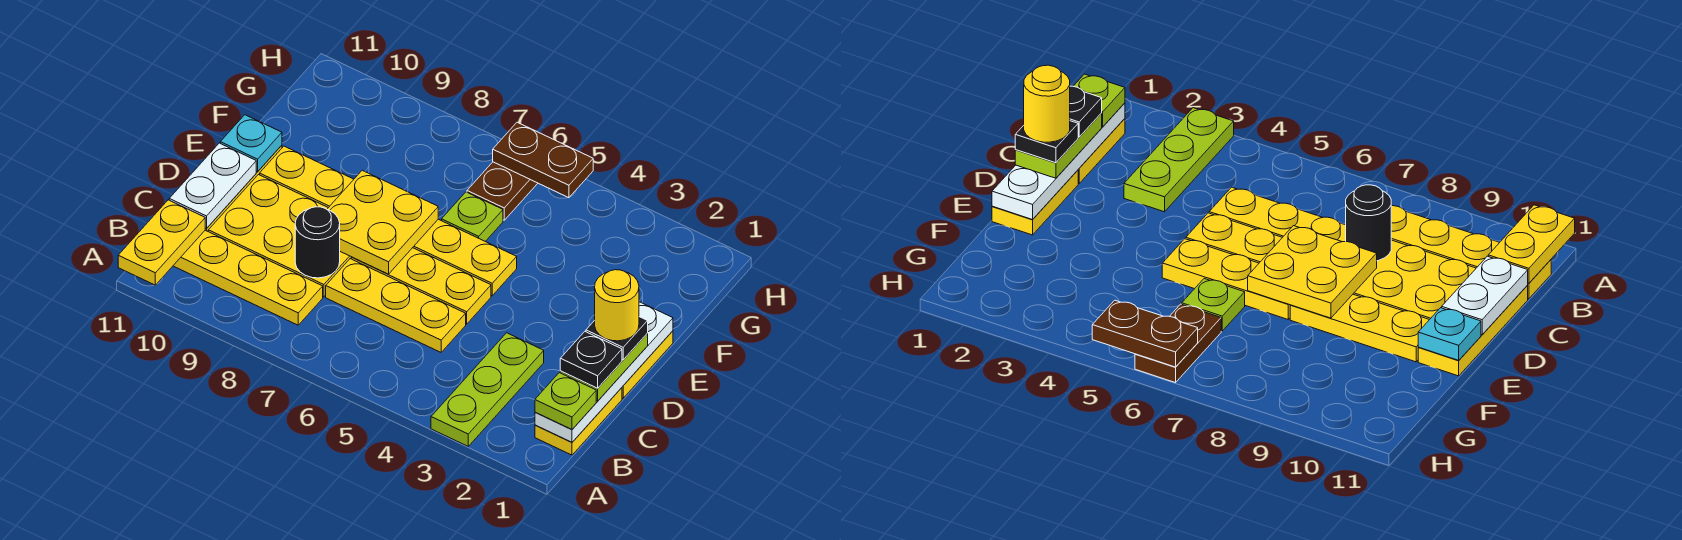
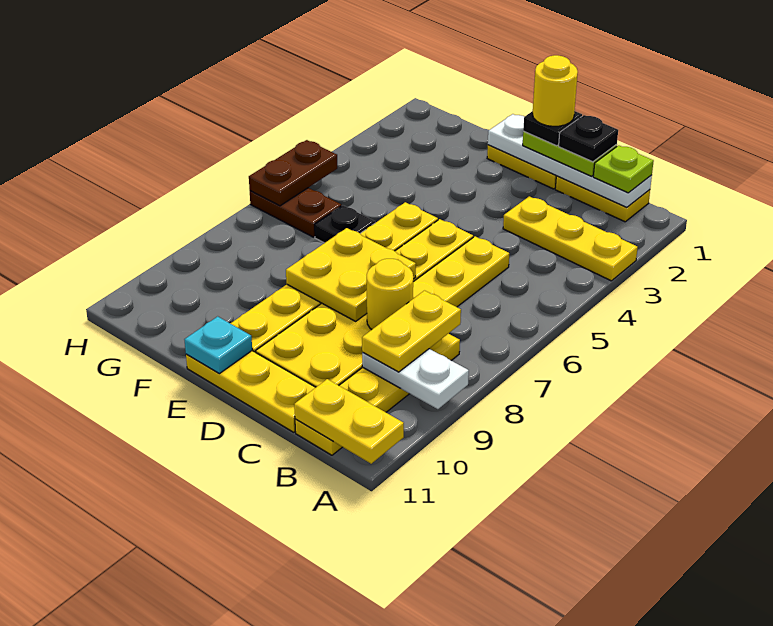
lime 1x3 plate [431,333,544,446] -> yellow 1x3 plate [503,196,638,281]
none -> yellow 1x2 plate [362,291,461,372]
black 1x1 round brick [295,207,340,278] -> yellow 1x1 round brick [367,259,413,330]
white 1x2 plate [169,143,256,229] -> white 1x2 plate moved to [362,349,469,409]
lime 1x1 plate [442,192,503,241] -> black 1x1 plate [315,205,375,243]

